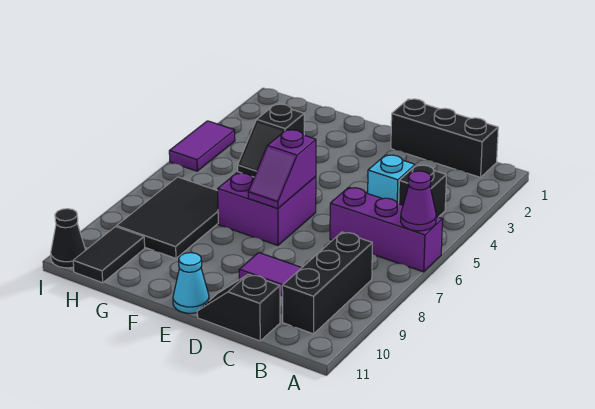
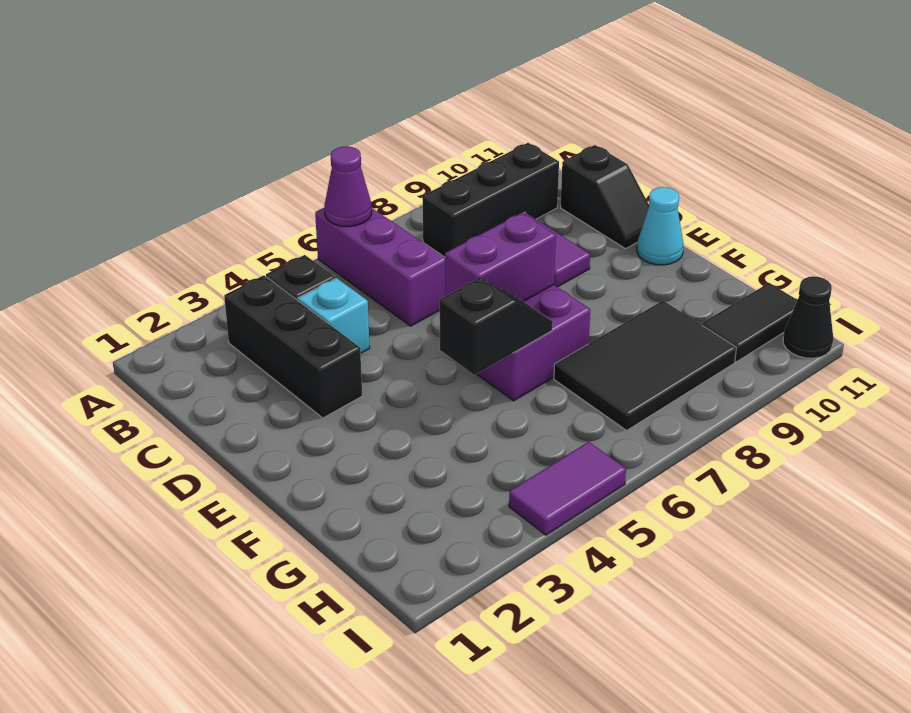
black 1x3 brick [391,99,498,177] -> black 1x3 brick moved to [224,275,362,418]
purple 1x2 slope [248,130,316,209] -> purple 1x2 brick [445,213,556,302]

